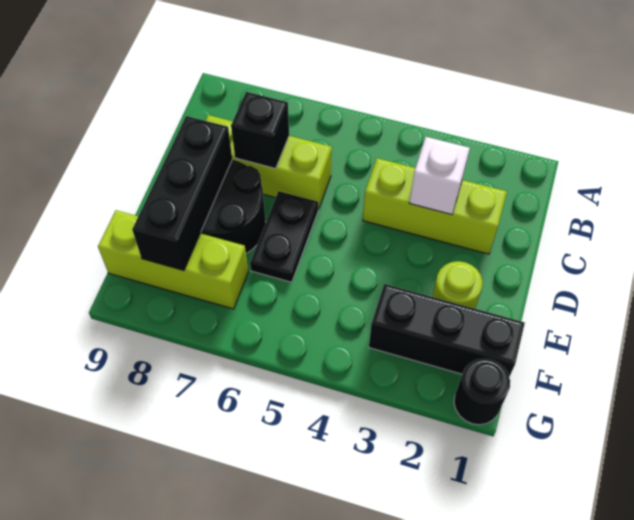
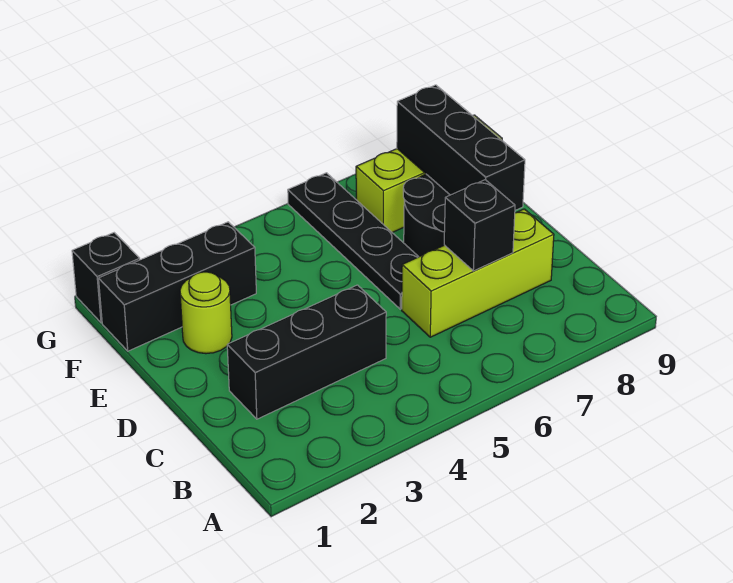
lime 1x3 brick [363,158,507,254] -> black 1x3 brick [227,285,386,419]
white 1x1 brick [409,137,470,215] -> none
black 1x2 plate [250,191,318,282] -> black 1x4 plate [288,173,418,309]
black 1x1 round brick [454,359,510,425] -> black 1x1 brick [72,233,140,323]

